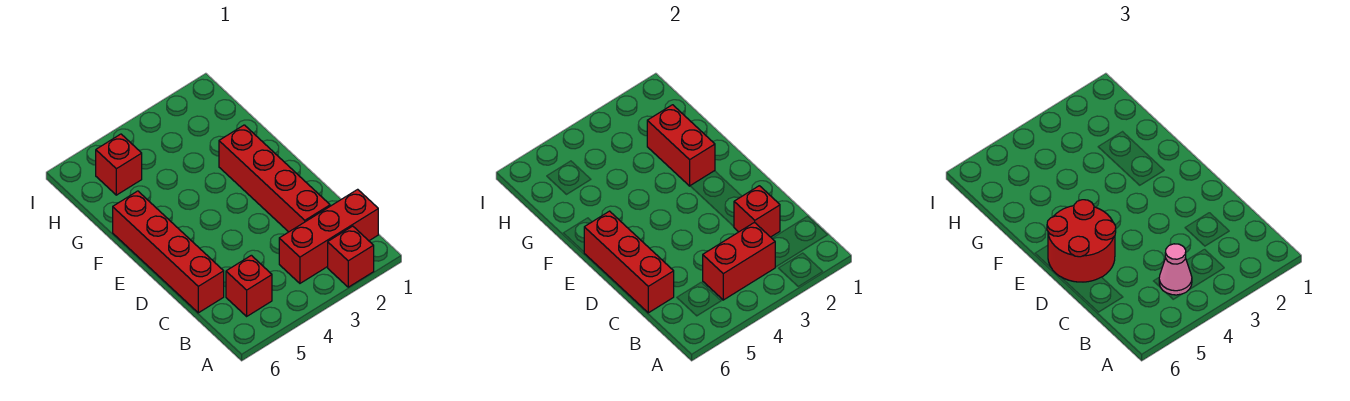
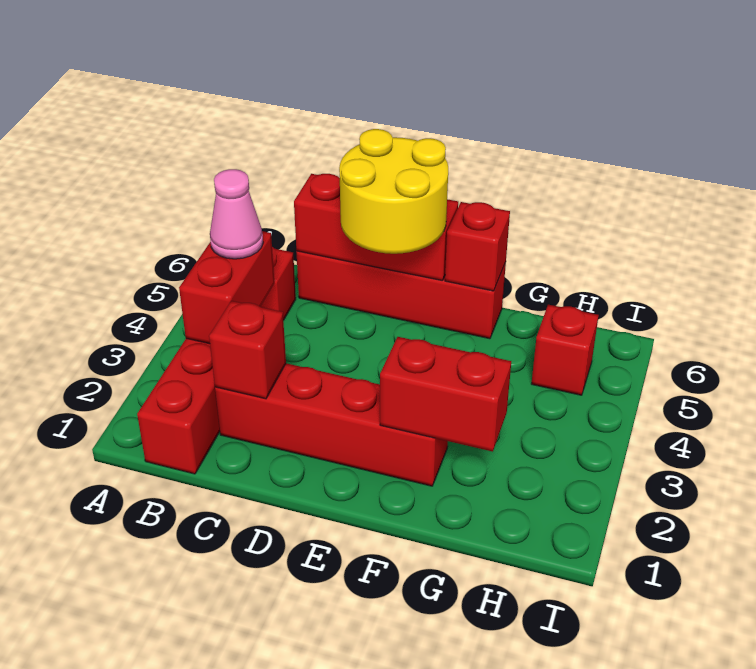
red 1x1 brick [328,226,374,287] -> red 1x1 brick moved to [445,202,510,291]
red 2x2 round brick [1047,200,1116,282] -> yellow 2x2 round brick [339,129,448,254]

